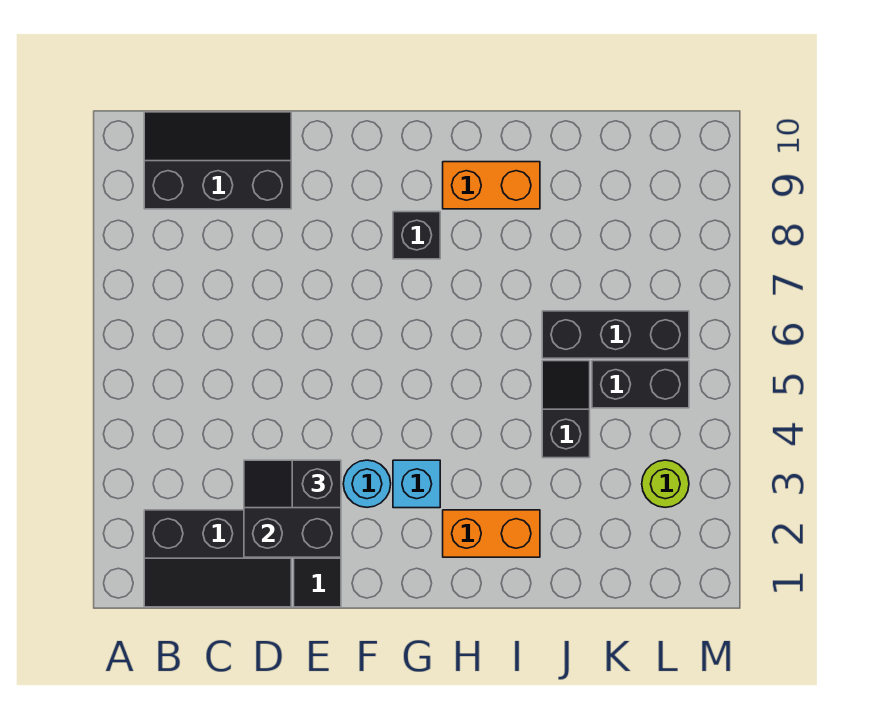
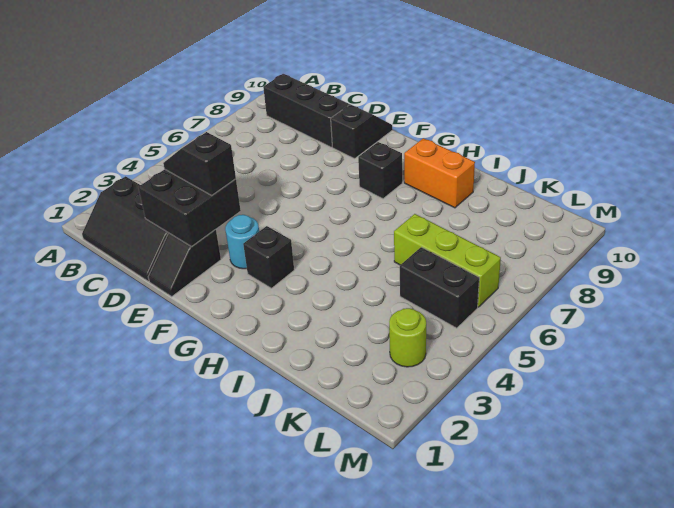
cyan 1x1 brick [393,460,440,508] -> black 1x1 brick [243,226,294,288]
orange 1x2 brick [443,510,540,557] -> none
black 1x2 slope [542,361,590,458] -> black 1x2 slope moved to [331,104,393,159]
black 1x3 brick [542,311,689,358] -> lime 1x3 brick [394,214,501,307]

